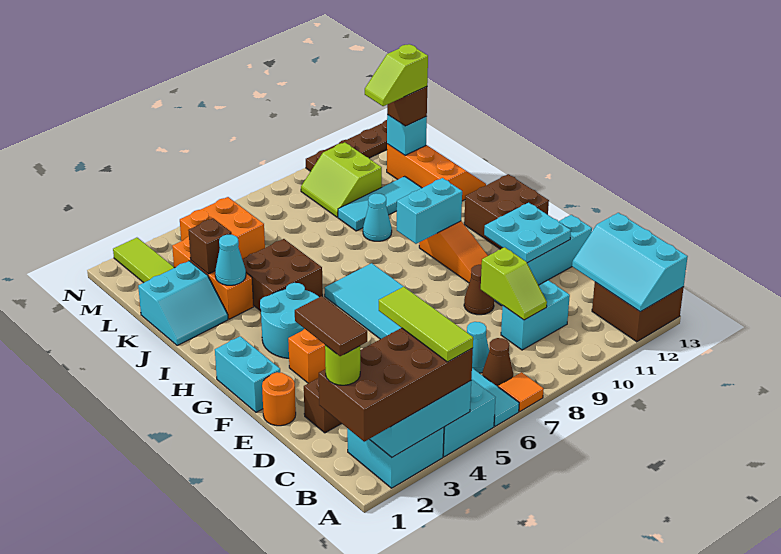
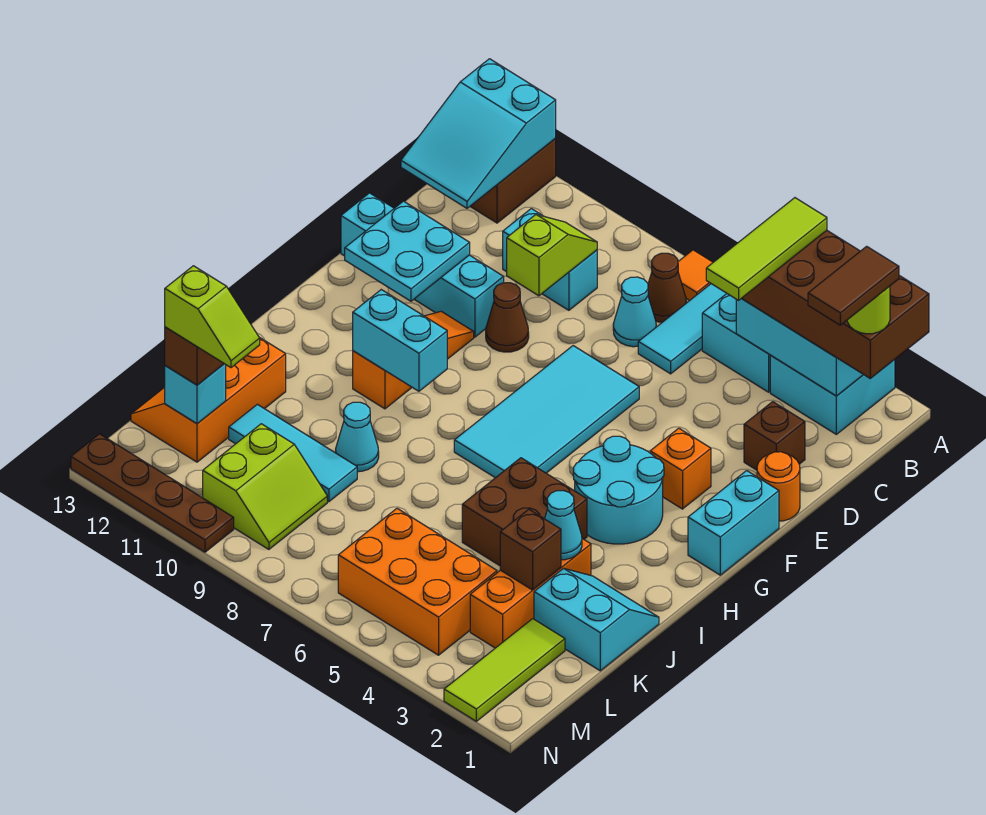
cyan 2x3 slope [572,213,688,312] -> cyan 2x3 slope turned to [401,59,556,208]
brown 2x2 brick [464,174,549,249] -> none
orange 2x2 brick [180,197,265,259] -> orange 2x3 brick [338,509,497,655]

